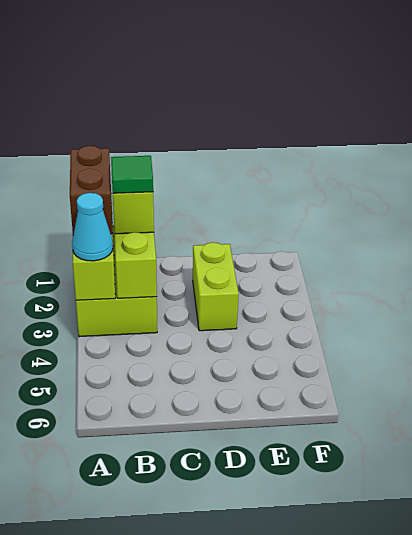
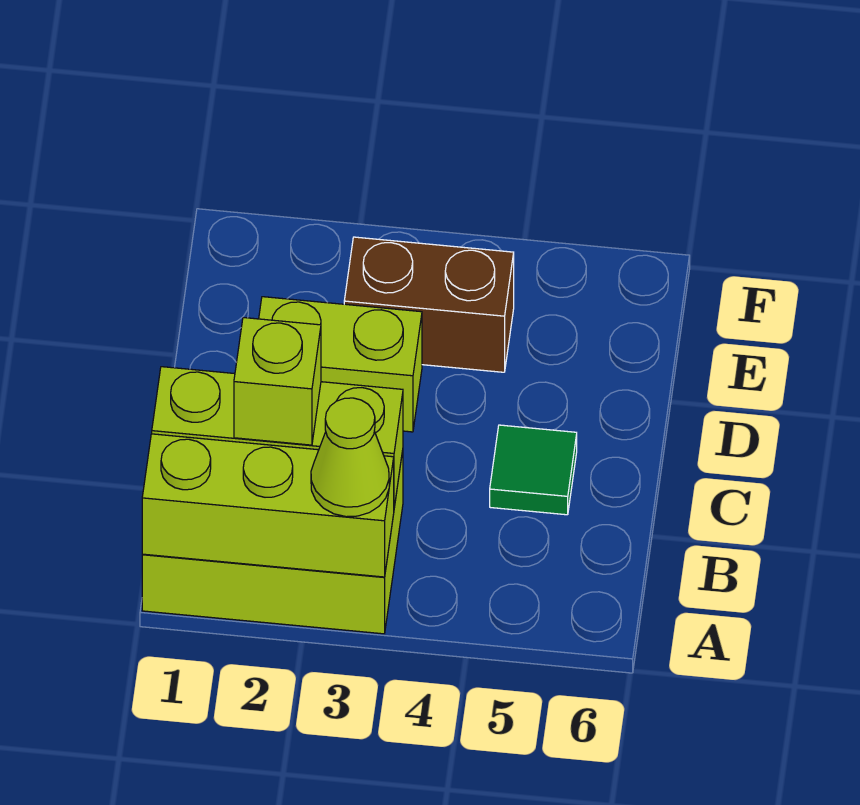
brown 1x2 brick [70,146,113,235] -> brown 1x2 brick moved to [344,237,514,372]
cyan 1x1 cone [72,193,113,261] -> lime 1x1 cone [311,398,389,517]
green 1x1 tile [111,156,153,193] -> green 1x1 tile moved to [490,425,577,515]

